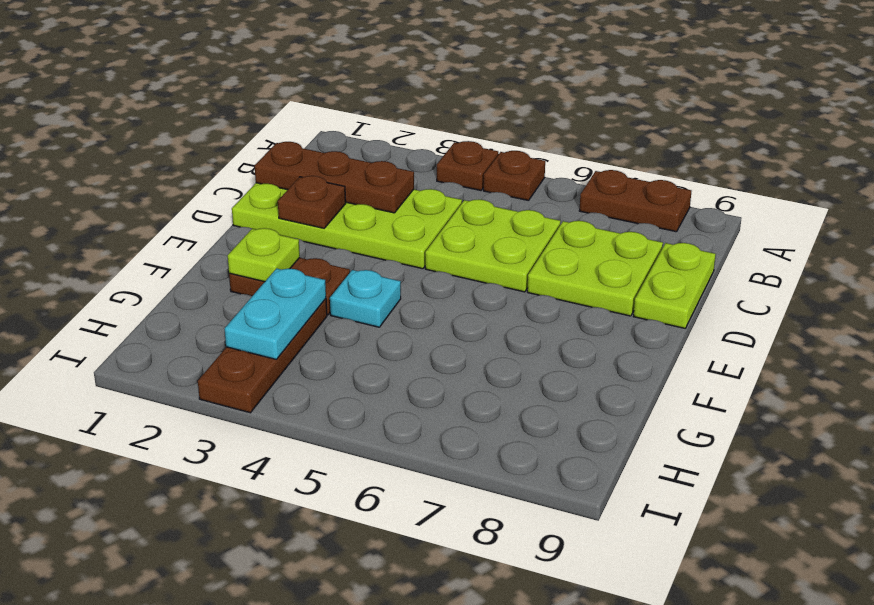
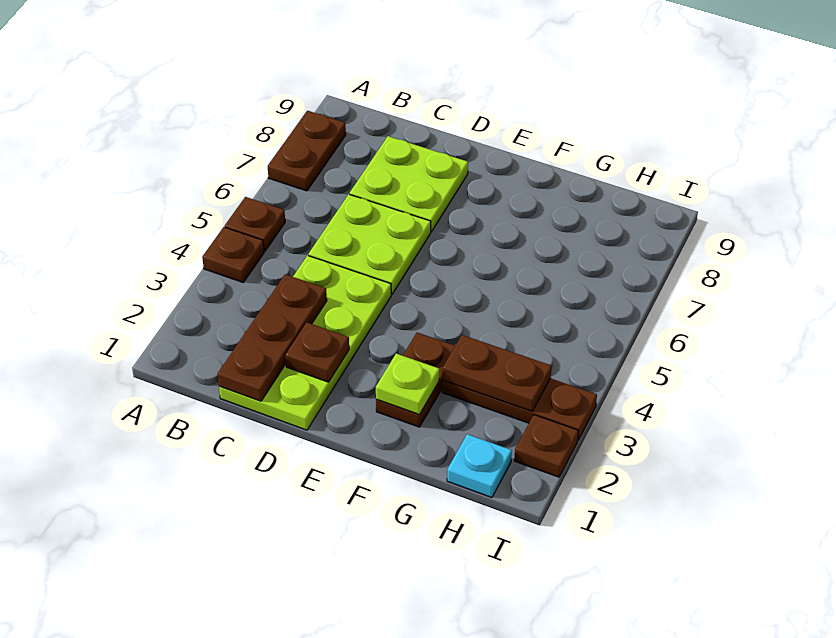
lime 1x2 plate [634,243,716,328] -> none
cyan 1x1 plate [330,270,401,327] -> cyan 1x1 plate moved to [447,434,512,498]
cyan 1x2 plate [225,268,326,360] -> brown 1x2 plate [442,335,551,411]
none -> brown 1x1 plate [514,415,578,477]

